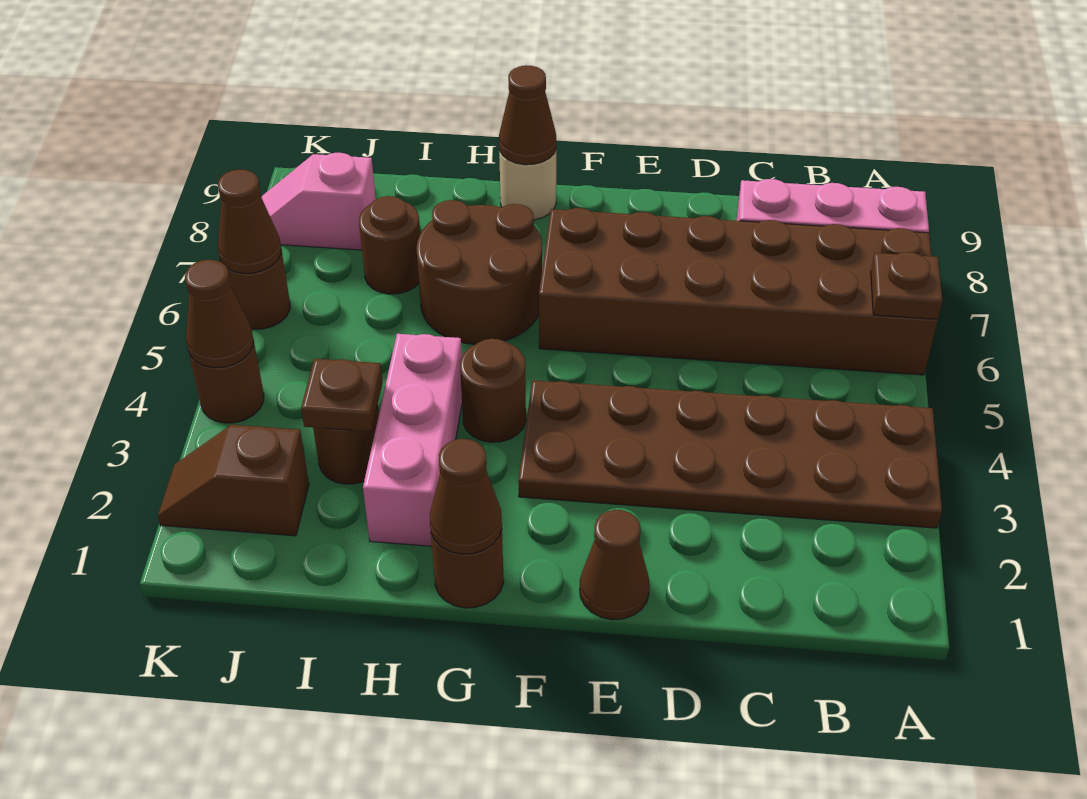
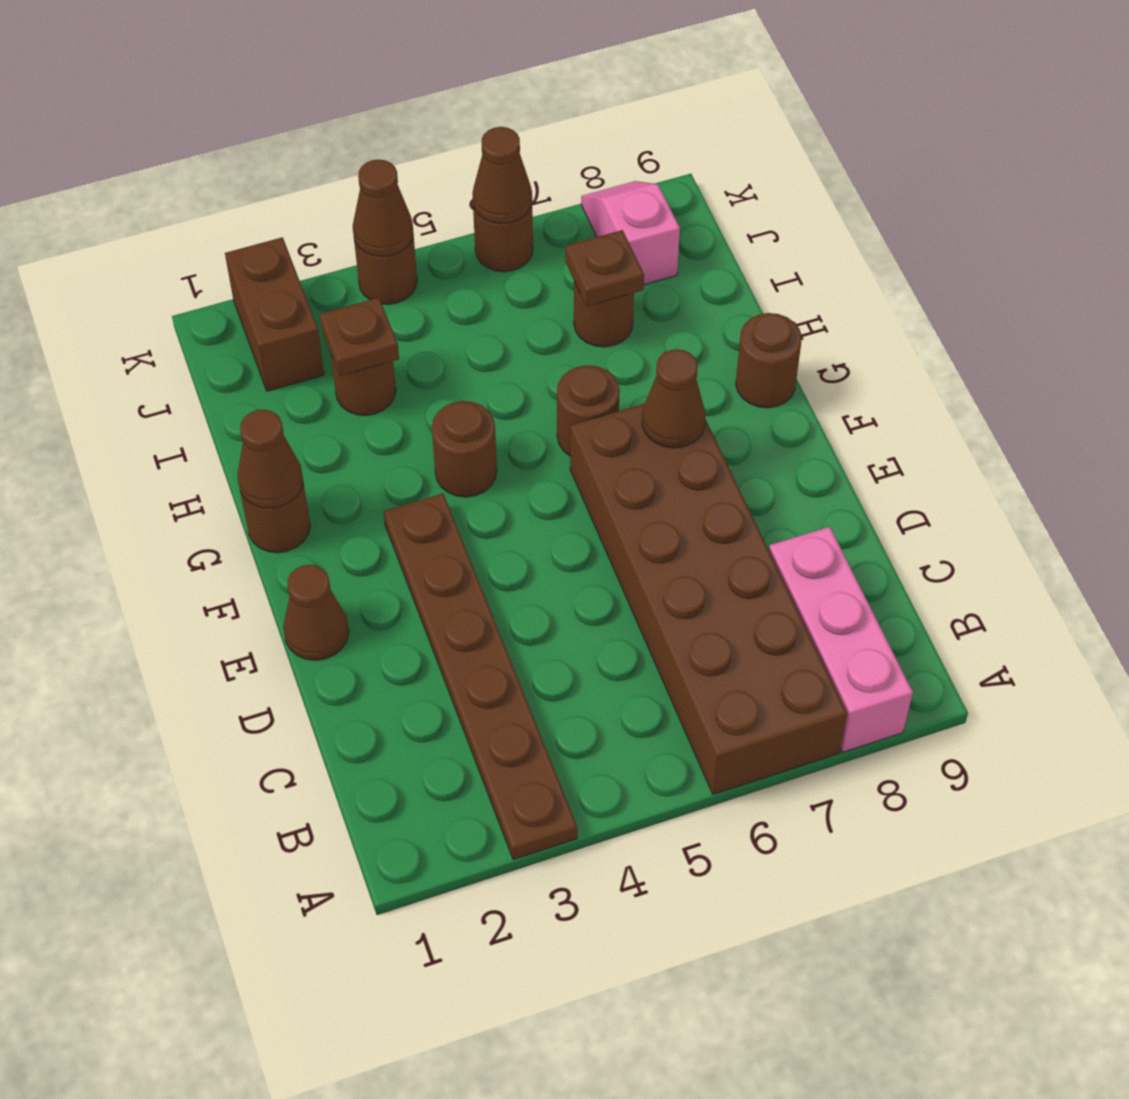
brown 2x6 plate [518,380,942,528] -> brown 1x6 plate [384,494,577,860]
brown 1x1 plate [871,252,943,319] -> brown 1x1 plate moved to [566,230,644,306]
brown 2x2 round brick [416,200,542,344] -> brown 1x1 round brick [557,365,620,456]
tan 1x1 round brick [499,150,556,220] -> brown 1x1 round brick [736,313,802,408]
brown 1x1 cone [499,65,556,165] -> brown 1x1 cone moved to [642,349,706,448]
pink 1x3 brick [363,334,462,546] -> none
brown 1x2 slope [158,425,309,536] -> brown 1x2 brick [225,237,324,391]

